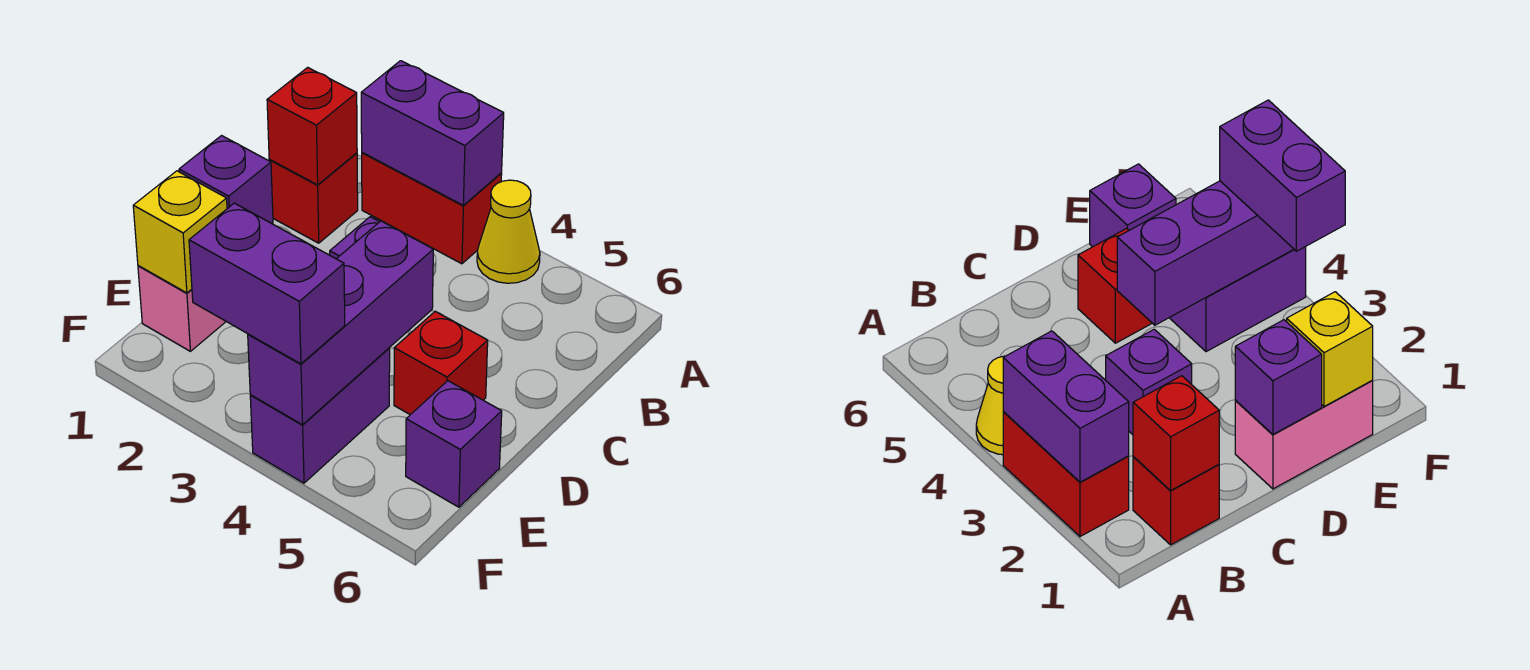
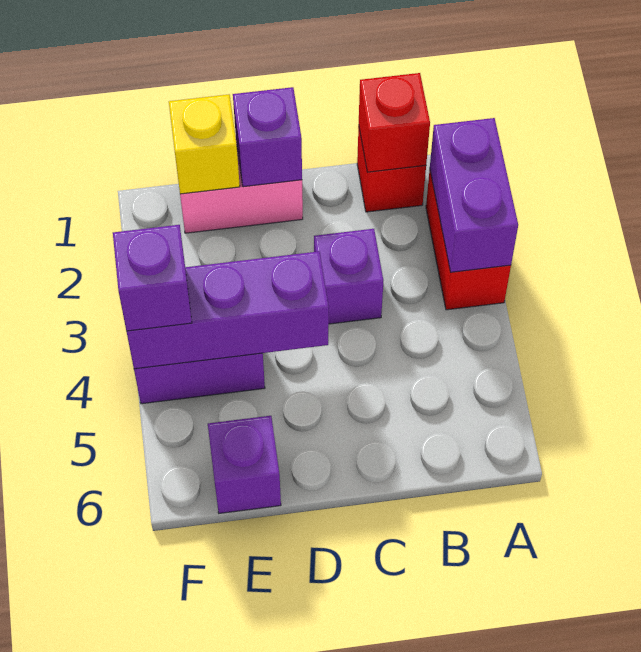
yellow 1x1 cone [477,180,540,283] -> none
red 1x1 brick [394,311,488,415] -> none
purple 1x2 brick [189,203,345,364] -> purple 1x1 brick [113,225,192,331]

